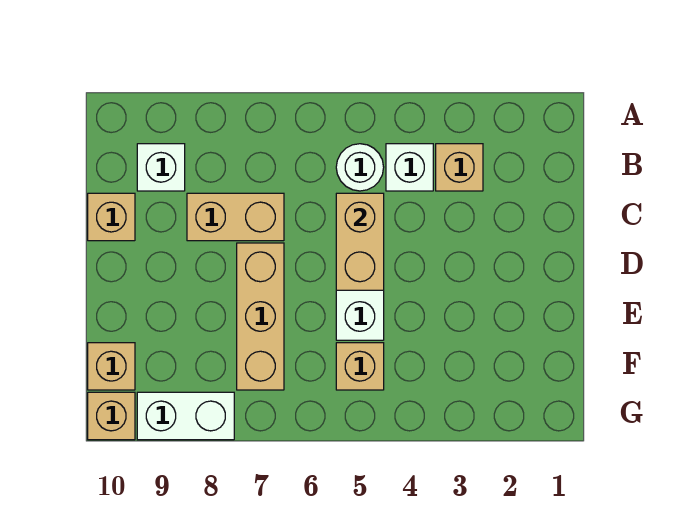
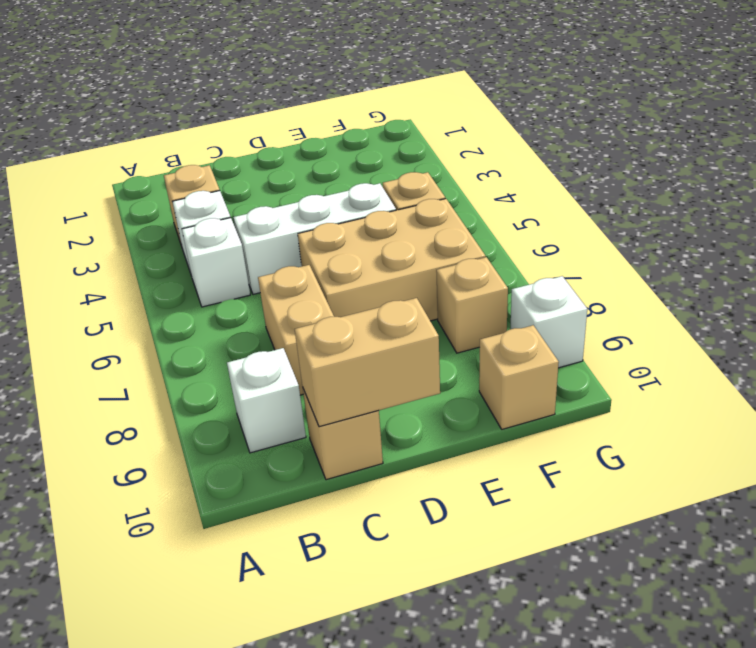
white 1x1 round brick [336,144,384,191] -> white 1x1 brick [182,218,250,307]
tan 1x2 brick [336,193,384,290] -> tan 1x2 brick moved to [295,298,440,427]
tan 1x3 brick [237,243,284,390] -> tan 2x3 brick [298,199,486,321]
white 1x2 brick [137,392,234,440] -> white 1x1 brick [511,276,587,368]
tan 1x1 brick [88,392,135,440] -> tan 1x1 brick moved to [436,257,508,353]

